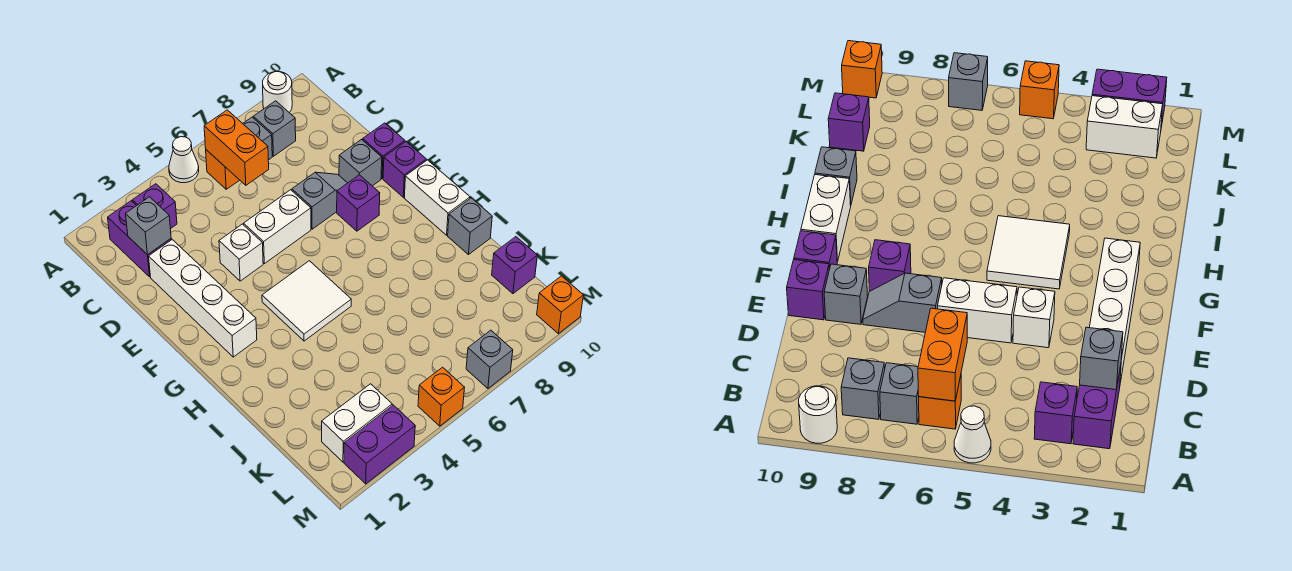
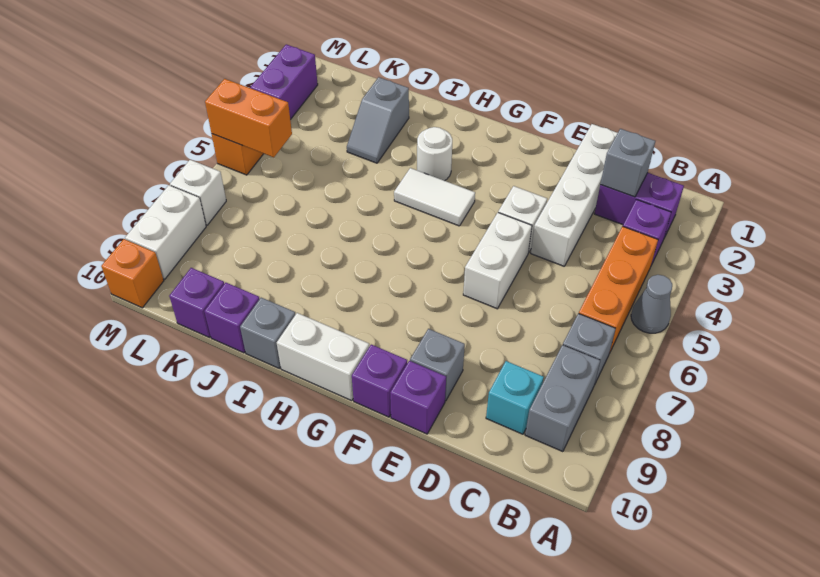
white 1x1 cone [169,137,199,183] -> grey 1x1 cone [631,275,672,333]
white 1x1 round brick [263,72,292,112] -> white 1x1 round brick moved to [417,127,452,181]
orange 1x1 brick [206,150,239,189] -> orange 1x3 brick [579,226,658,352]
orange 1x2 brick [204,110,269,185] -> orange 1x2 brick moved to [205,79,292,157]
grey 1x1 brick [253,101,296,156] -> grey 1x2 brick [525,345,600,452]
none -> cyan 1x1 brick [486,361,544,434]
white 1x4 brick [149,240,257,357] -> white 1x4 brick turned to [531,124,617,266]
grey 1x2 slope [292,172,347,229] -> grey 1x2 slope moved to [347,77,409,163]
purple 1x1 brick [337,175,380,231] -> purple 1x1 brick moved to [204,283,260,353]
white 2x2 tile [262,261,351,341] -> white 1x2 tile [394,168,475,226]
white 1x2 brick [322,384,392,462] -> white 1x2 brick moved to [125,185,206,279]
grey 1x1 brick [466,330,513,388] -> white 1x1 brick [170,160,226,225]

